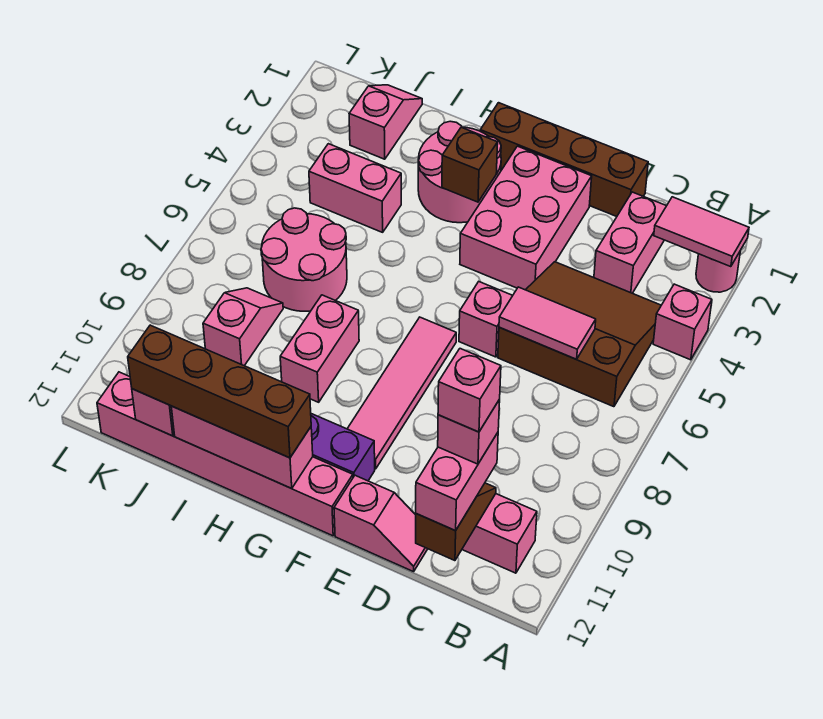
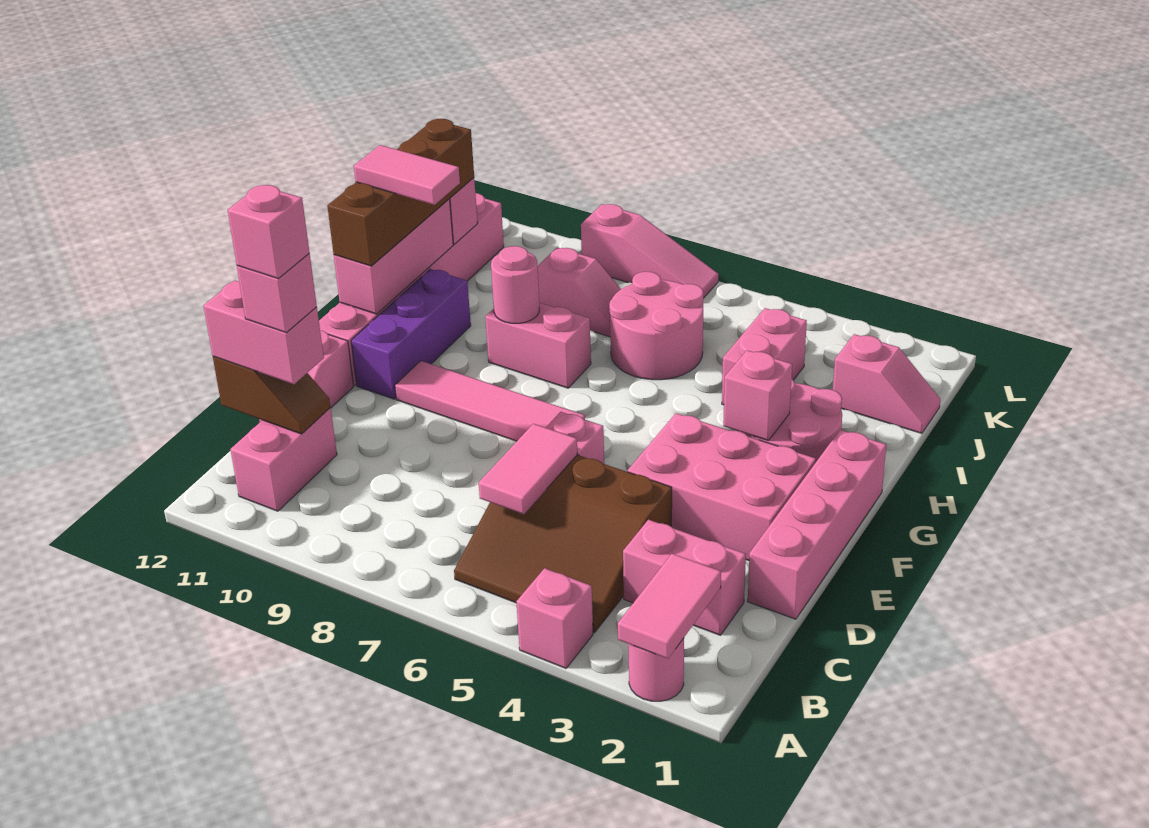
brown 3x3 slope [498,262,661,407] -> brown 3x3 slope turned to [454,455,672,633]
brown 1x4 brick [480,103,648,217] -> pink 1x4 brick [748,430,886,619]
brown 1x1 brick [442,127,498,202] -> pink 1x1 brick [723,350,792,441]
none -> pink 1x1 round brick [491,246,540,323]
none -> pink 1x2 tile [354,145,460,205]
none -> pink 1x3 slope [581,204,718,298]

